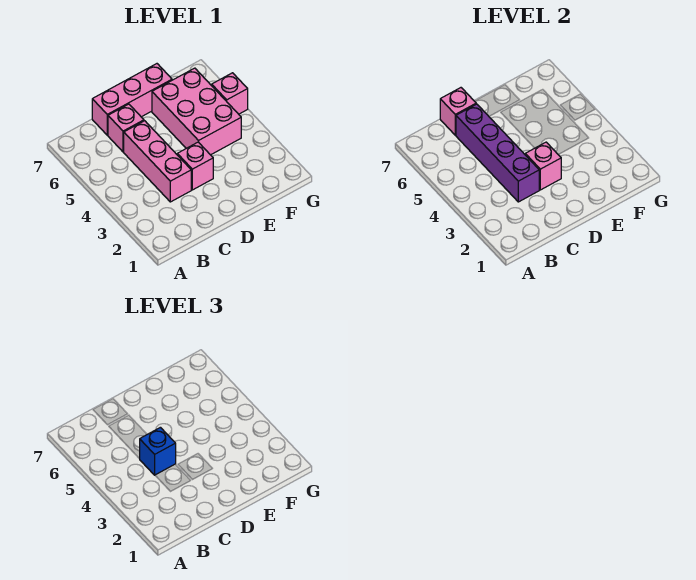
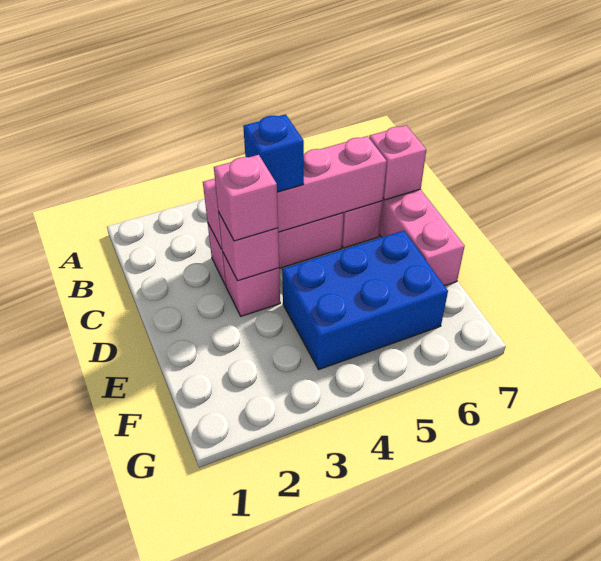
purple 1x4 brick [456,104,539,202] -> pink 1x4 brick [203,136,387,249]
pink 2x3 brick [152,68,241,155] -> blue 2x3 brick [282,231,448,370]
pink 1x1 brick [212,73,248,114] -> pink 1x1 brick moved to [214,155,278,241]

